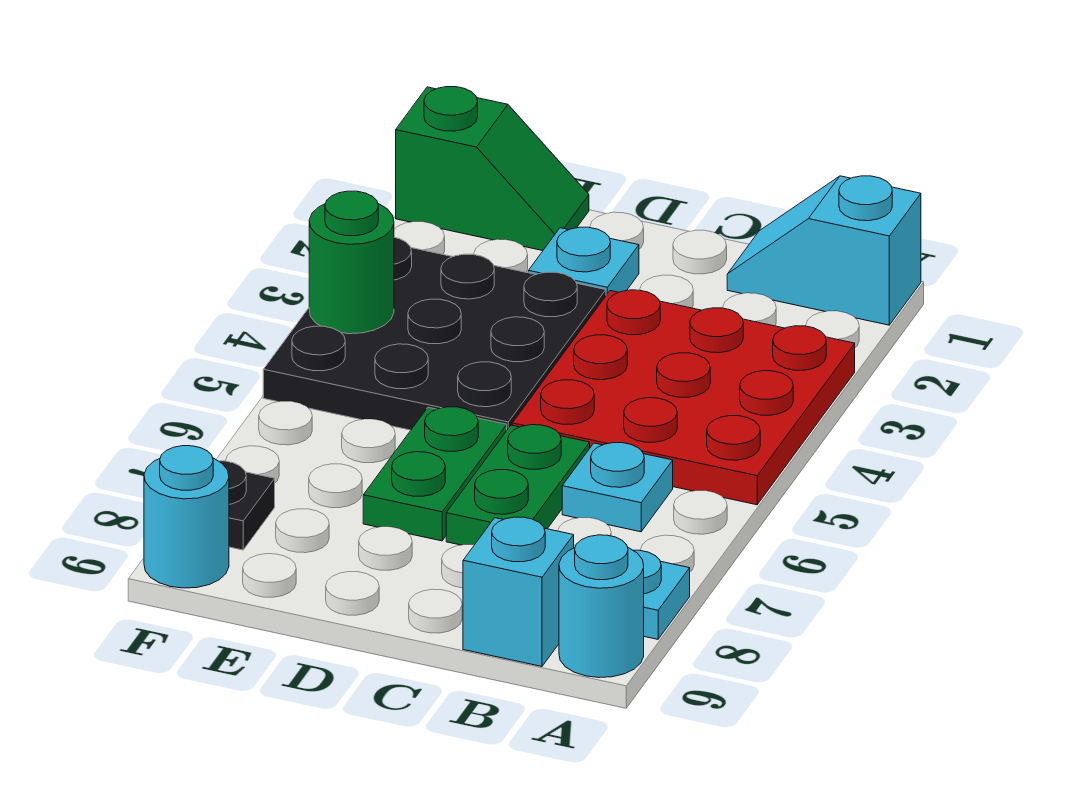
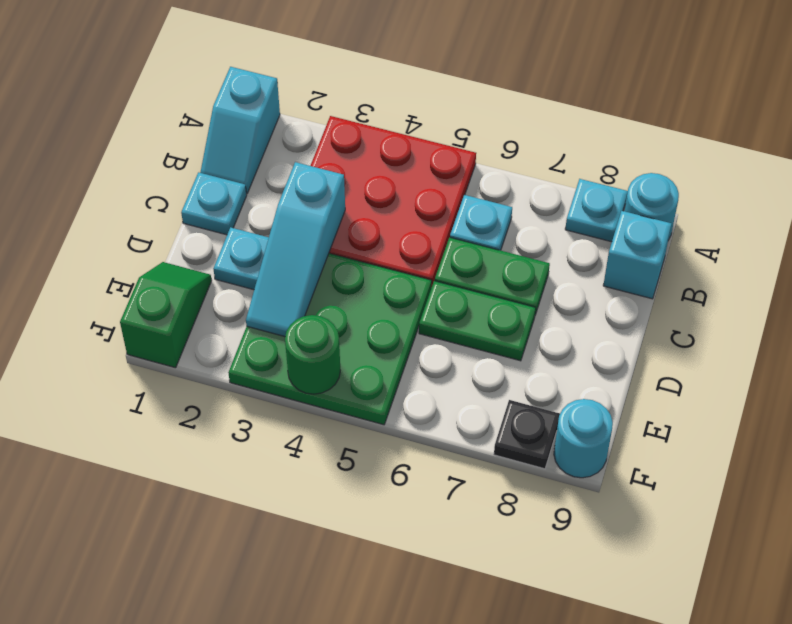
none -> cyan 1x1 plate [181,172,247,235]
none -> cyan 1x3 slope [246,162,345,337]
black 3x3 plate [263,238,606,430] -> green 3x3 plate [228,253,432,425]

